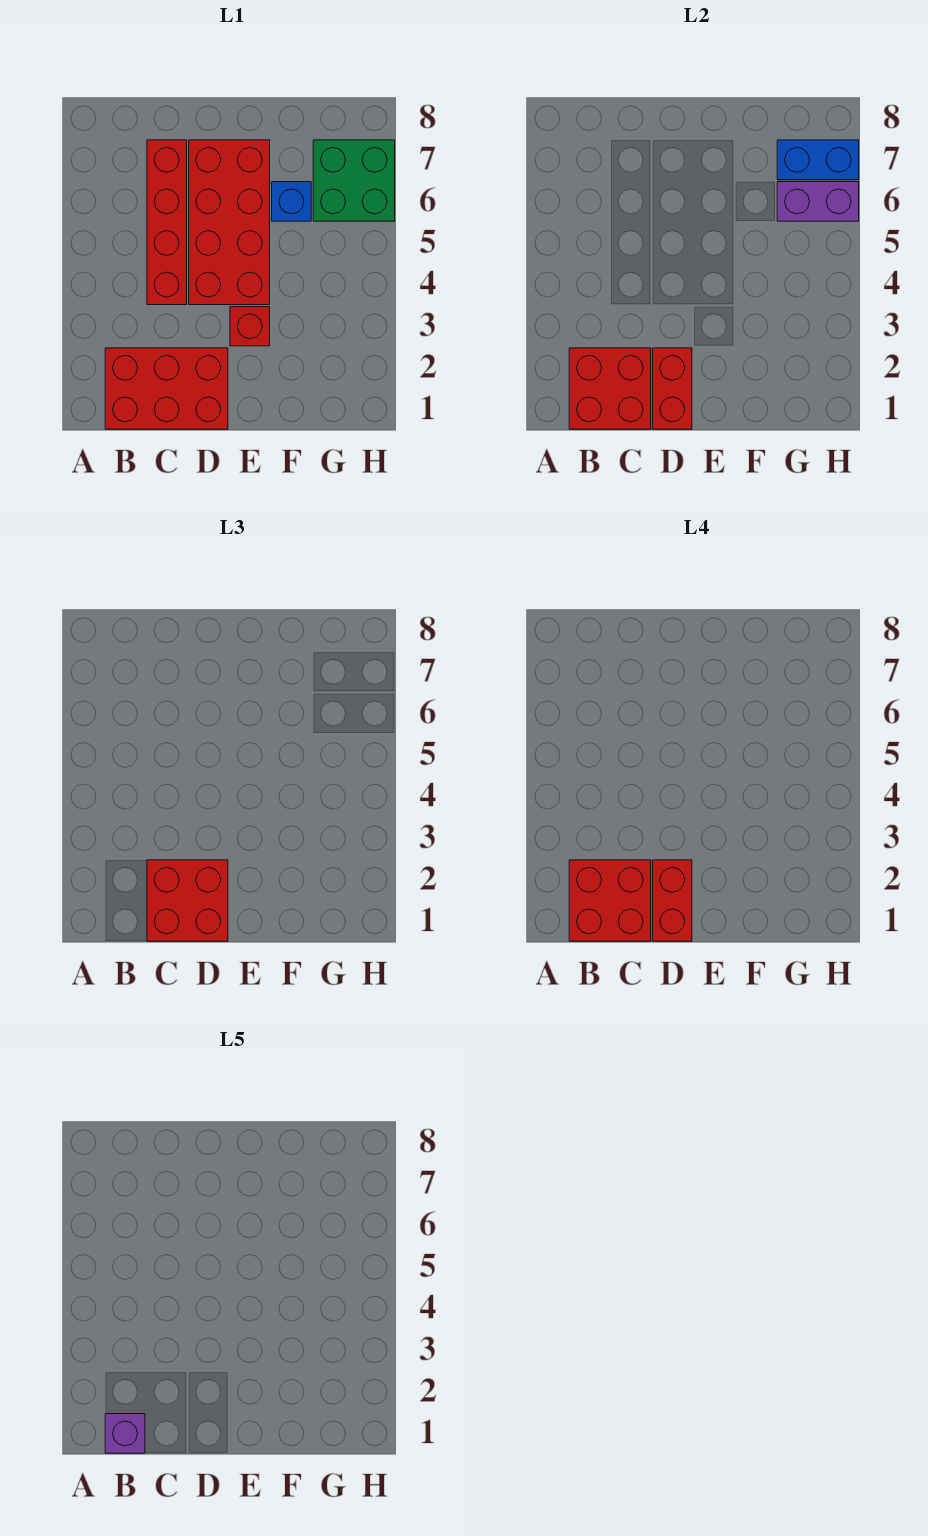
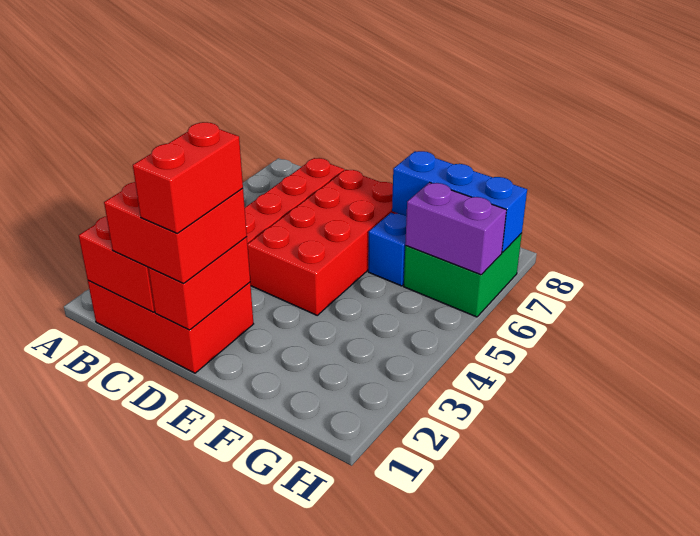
red 2x2 brick [569,860,651,941] -> none
purple 1x1 brick [105,1414,145,1453] -> none
red 1x1 brick [230,307,270,346] -> none
blue 1x2 brick [777,140,859,180] -> blue 1x3 brick [392,151,527,252]

